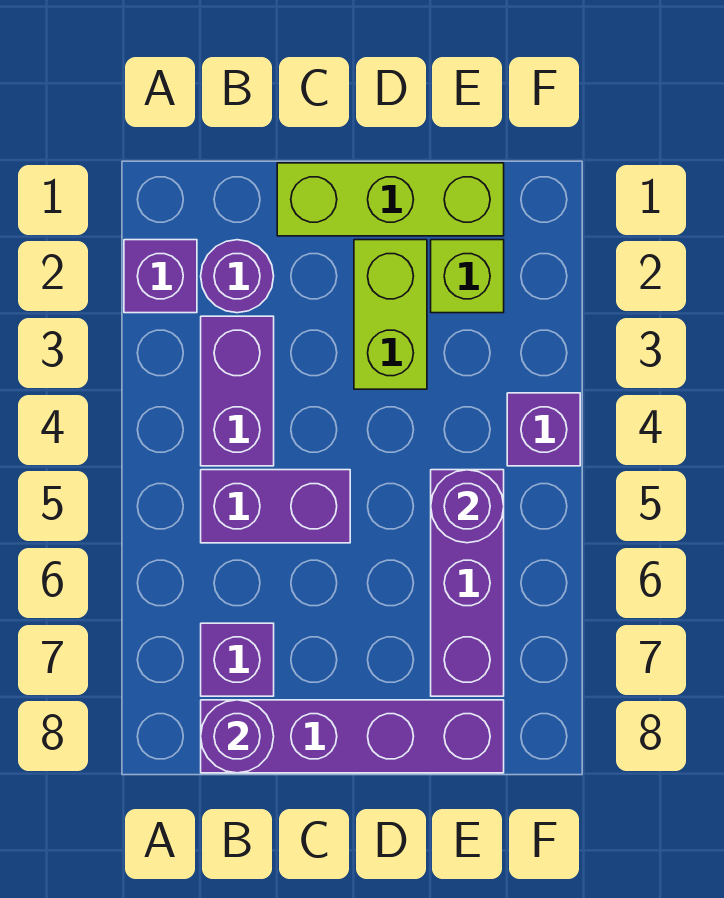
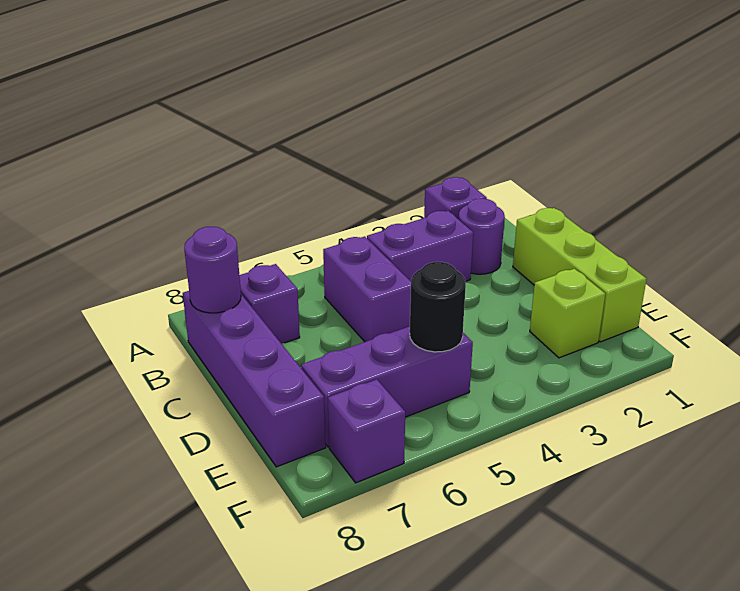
lime 1x2 brick [354,240,427,389] -> none
purple 1x1 round brick [431,470,504,543] -> black 1x1 round brick [410,262,466,352]
purple 1x1 brick [507,393,580,466] -> purple 1x1 brick moved to [328,379,405,483]

